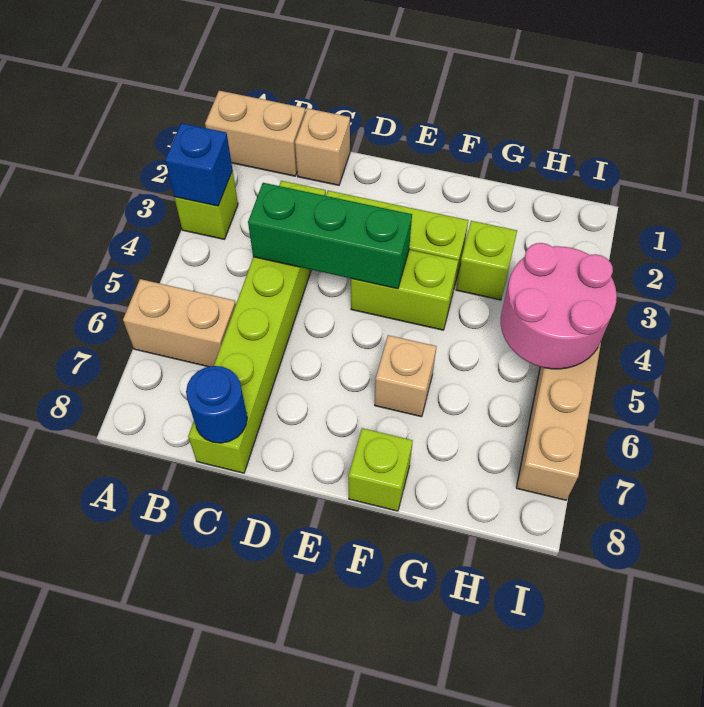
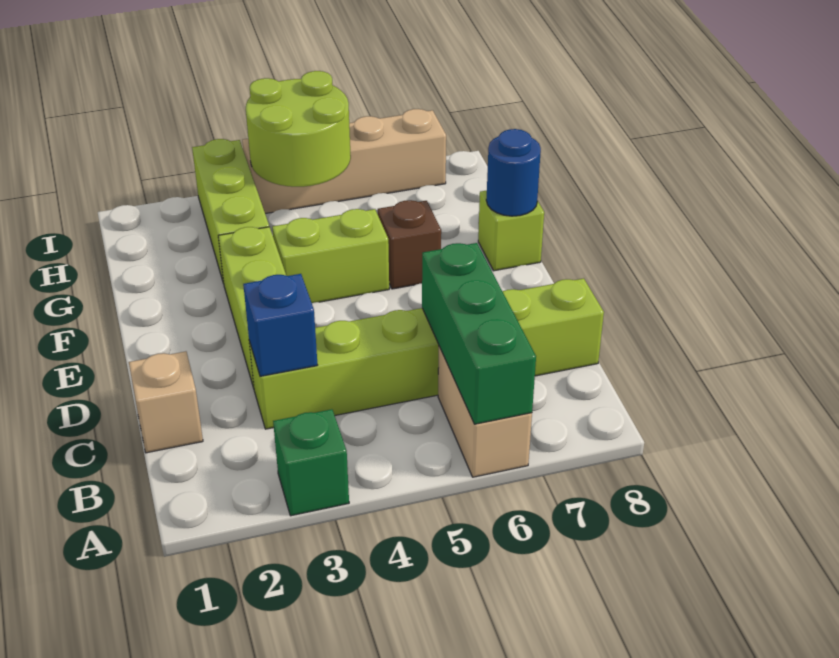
tan 1x2 brick [205,91,305,176] -> none
lime 1x1 brick [174,171,238,239] -> green 1x1 brick [273,409,349,516]
blue 1x1 brick [165,123,233,206] -> blue 1x1 brick moved to [243,274,317,376]
green 1x3 brick [248,183,412,289] -> green 1x3 brick moved to [422,243,536,424]
blue 1x1 round brick [186,366,247,443] -> blue 1x1 round brick moved to [486,129,541,216]
lime 1x2 brick [351,250,458,330] -> lime 1x2 brick turned to [272,209,389,303]
tan 1x1 brick [375,335,437,417] -> brown 1x1 brick [378,200,441,289]
lime 1x1 brick [456,221,517,300] -> lime 1x3 brick [192,139,269,283]
pink 2x2 round brick [501,243,617,369] -> lime 2x2 round brick [246,71,351,187]

